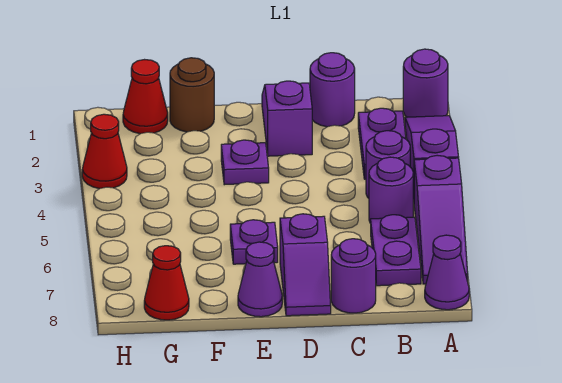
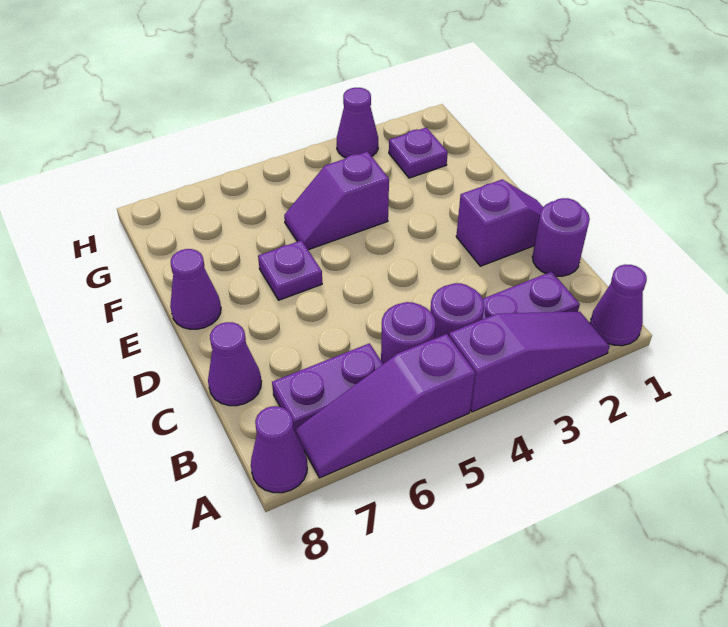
purple 1x1 round brick [403,49,448,117] -> purple 1x1 cone [590,264,647,346]
purple 1x1 round brick [331,239,376,313] -> purple 1x1 cone [208,322,262,406]
purple 1x2 slope [280,214,331,316] -> purple 1x2 slope moved to [284,152,389,250]
purple 1x1 plate [221,140,269,185] -> purple 1x1 plate moved to [389,127,448,178]
brown 1x1 round brick [170,58,214,132] -> none
red 1x1 cone [123,60,168,134] -> none
red 1x1 cone [144,246,189,320] -> none
red 1x1 cone [82,114,127,189] -> purple 1x1 cone [337,88,378,158]

